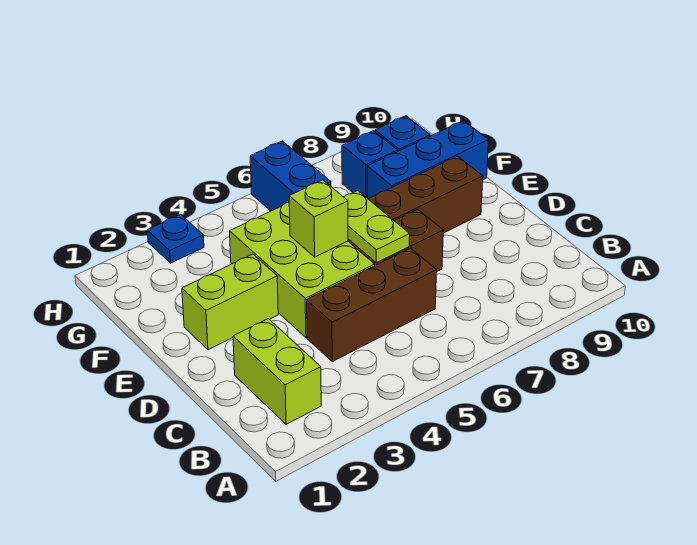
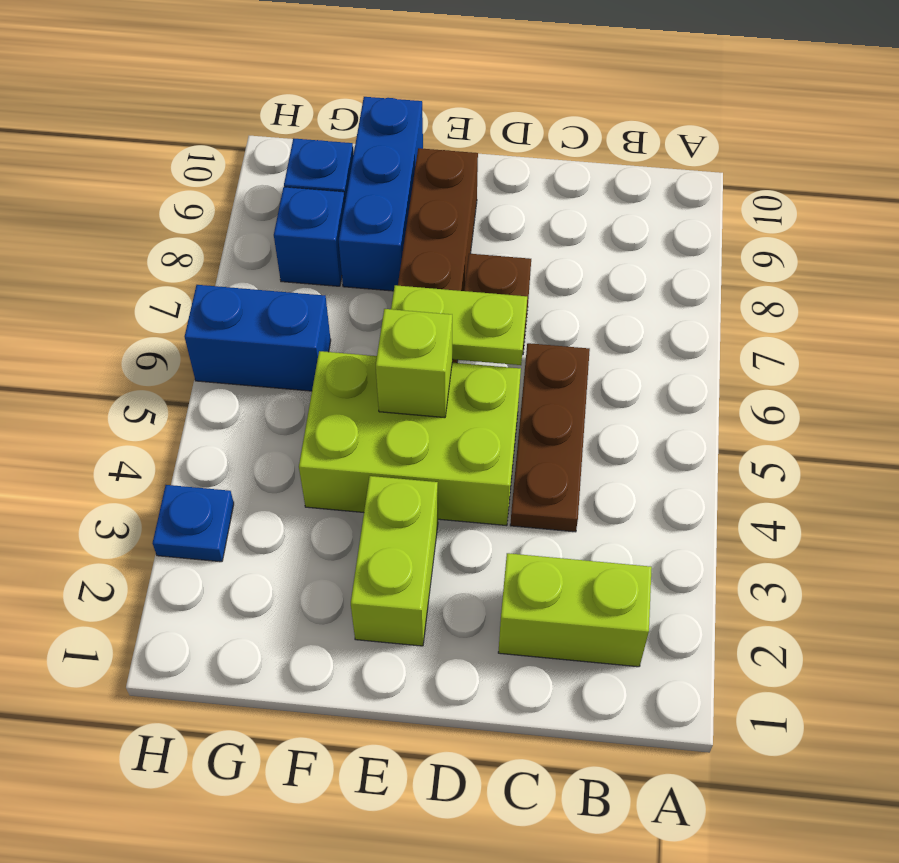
brown 1x3 brick [307,248,437,362] -> brown 1x3 plate [510,343,590,532]

